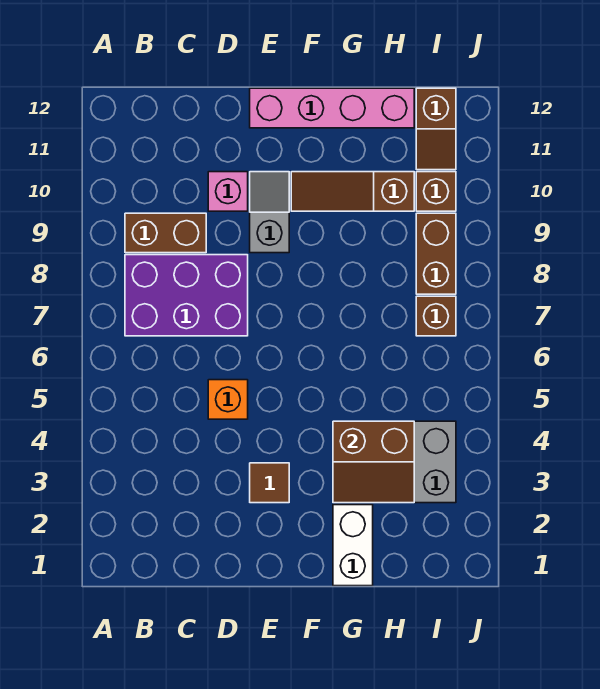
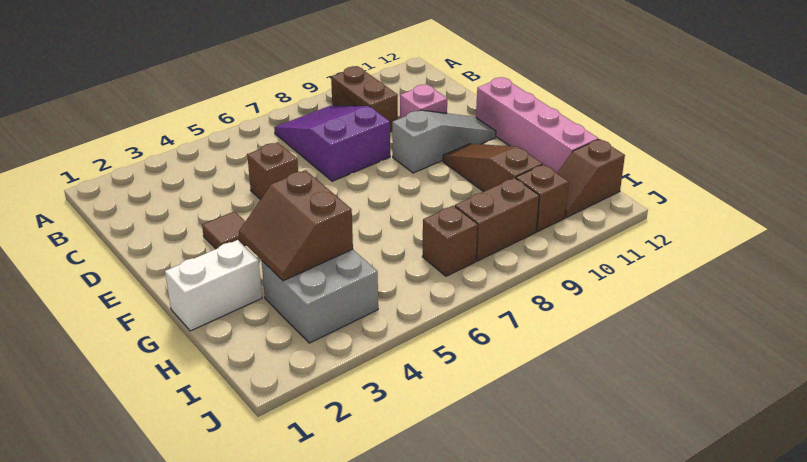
purple 2x3 brick [125,255,248,336] -> purple 2x3 slope [274,105,390,181]
orange 1x1 brick [208,380,248,419] -> brown 1x1 brick [247,142,298,199]
grey 1x2 slope [250,172,289,253] -> grey 1x3 slope [392,110,496,173]

